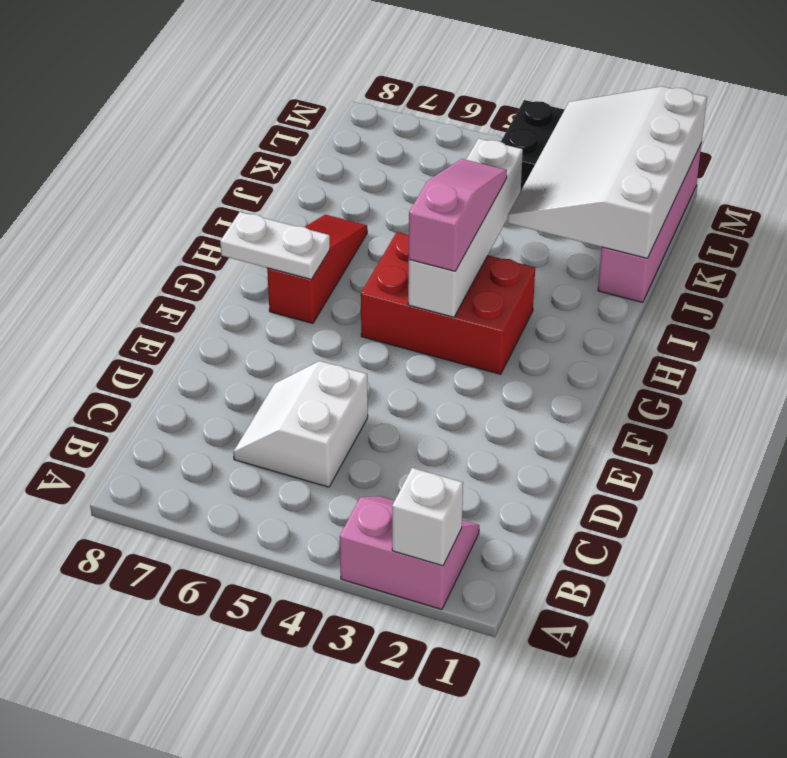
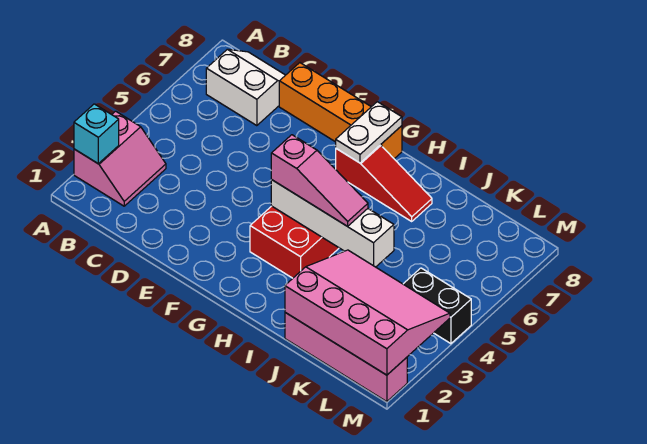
white 1x1 brick [392,468,463,566] -> cyan 1x1 brick [74,104,119,163]
white 2x2 slope [233,361,368,487] -> white 2x2 slope moved to [206,49,285,126]
none -> orange 1x4 brick [279,63,402,159]
white 3x4 slope [508,86,707,258] -> pink 3x4 slope [285,250,450,375]

